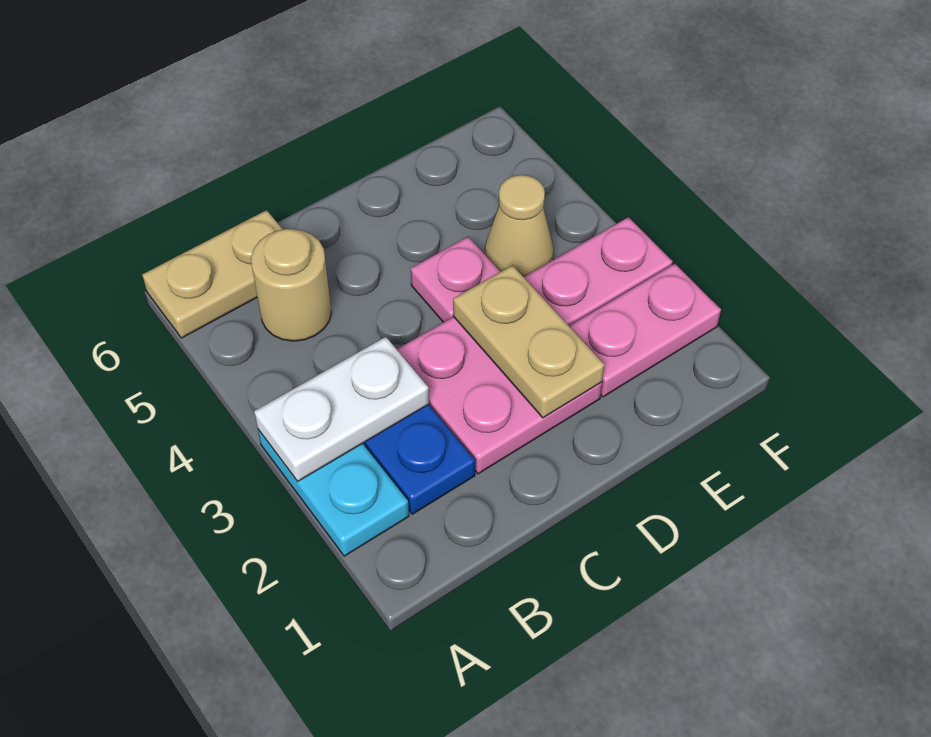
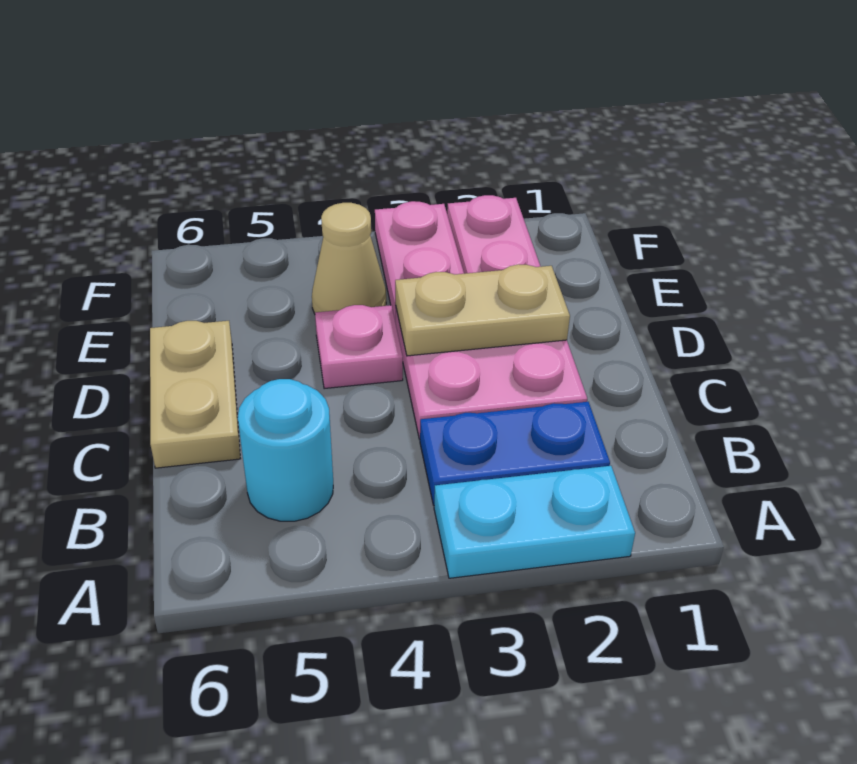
white 1x2 plate [254,337,429,481] -> none
tan 1x2 plate [142,210,283,338] -> tan 1x2 plate moved to [150,321,240,468]
tan 1x1 round brick [251,229,331,341] -> cyan 1x1 round brick [238,379,333,521]

